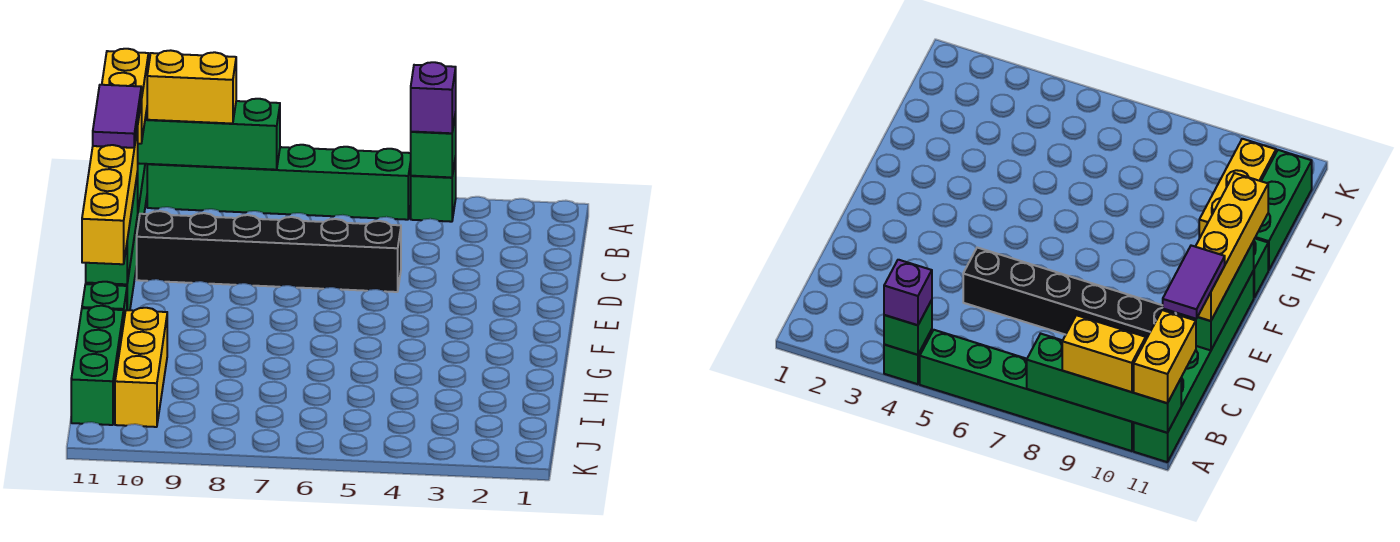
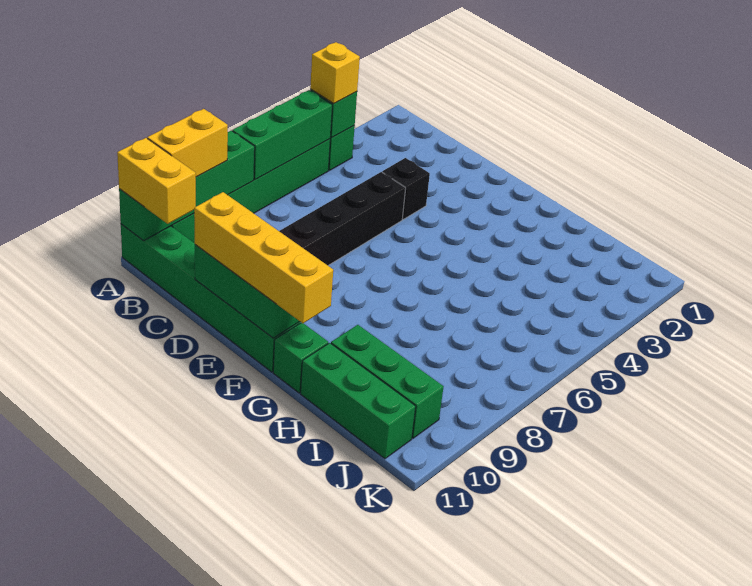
purple 1x1 brick [411,62,456,133] -> yellow 1x1 brick [310,42,360,104]
none -> green 1x3 brick [232,90,332,180]
purple 1x2 tile [93,85,141,148] -> none
none -> black 1x1 brick [382,158,430,219]
yellow 1x3 brick [115,308,167,427] -> green 1x3 brick [331,325,444,438]

